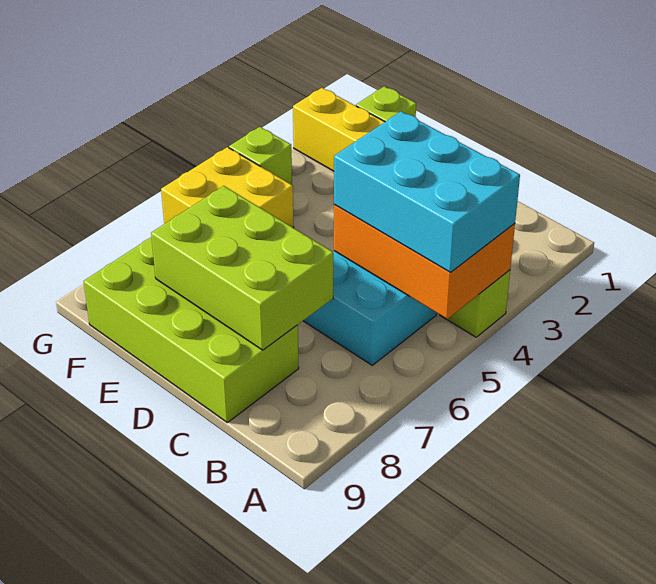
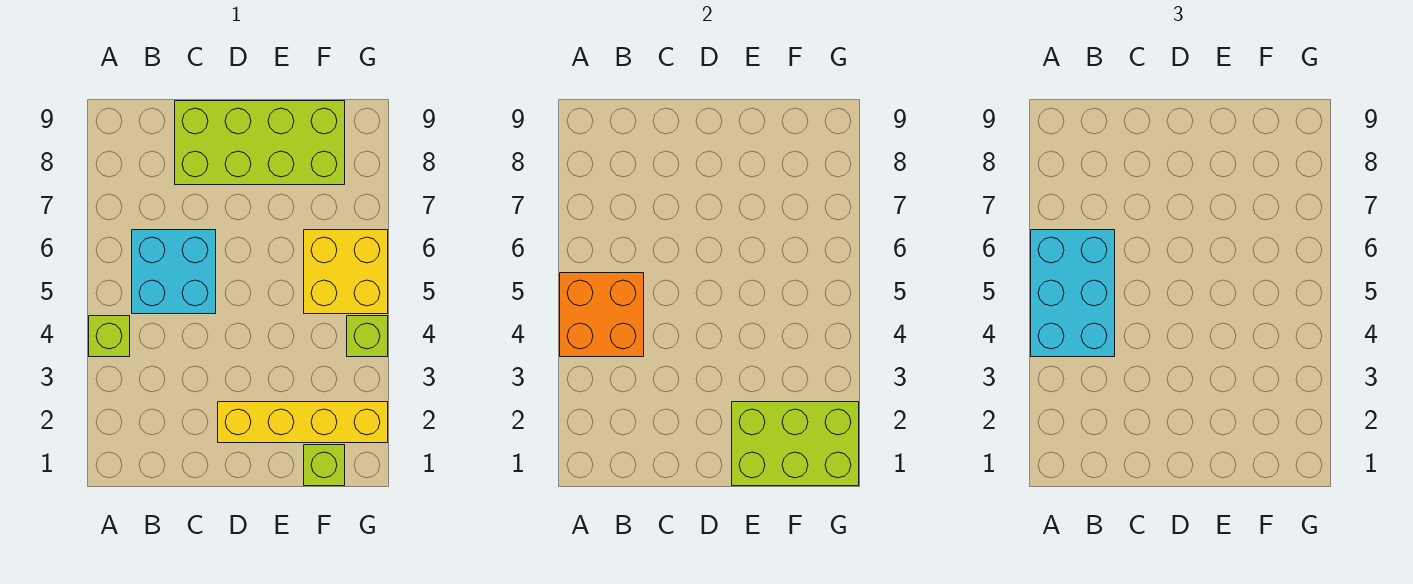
orange 2x3 brick [334,204,515,319] -> orange 2x2 brick [560,273,644,357]
cyan 2x3 brick [334,111,520,272] -> cyan 2x3 brick turned to [1031,230,1115,357]
lime 2x3 brick [151,186,333,350] -> lime 2x3 brick moved to [732,402,859,486]

